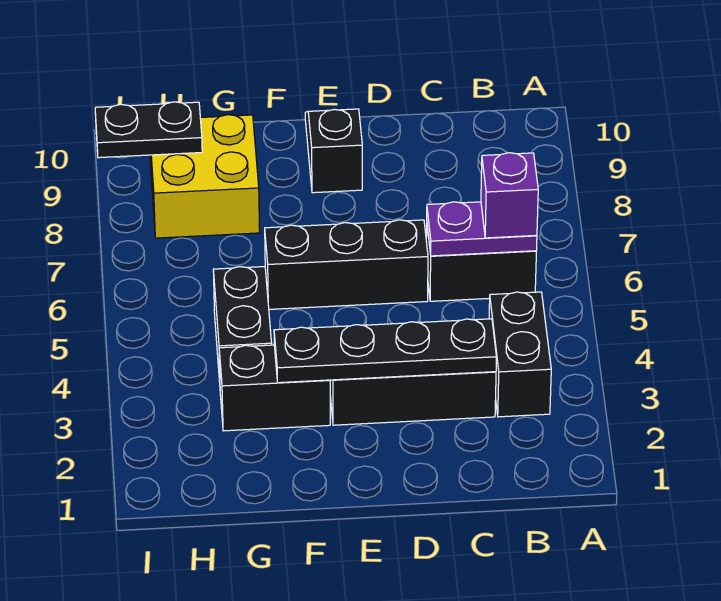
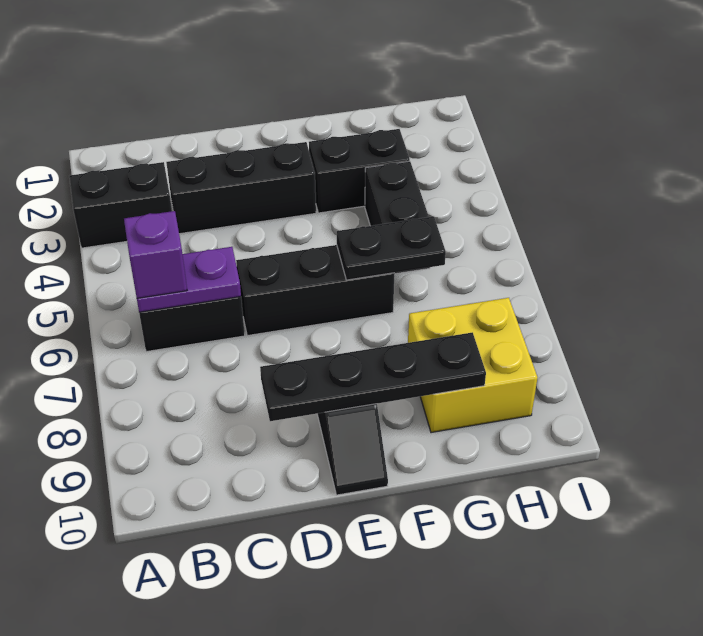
black 1x2 brick [489,292,551,417] -> black 1x2 brick turned to [69,162,172,248]
black 1x4 plate [274,319,496,383] -> black 1x4 plate moved to [260,332,486,421]
black 1x2 plate [95,102,202,158] -> black 1x2 plate moved to [337,216,446,280]

